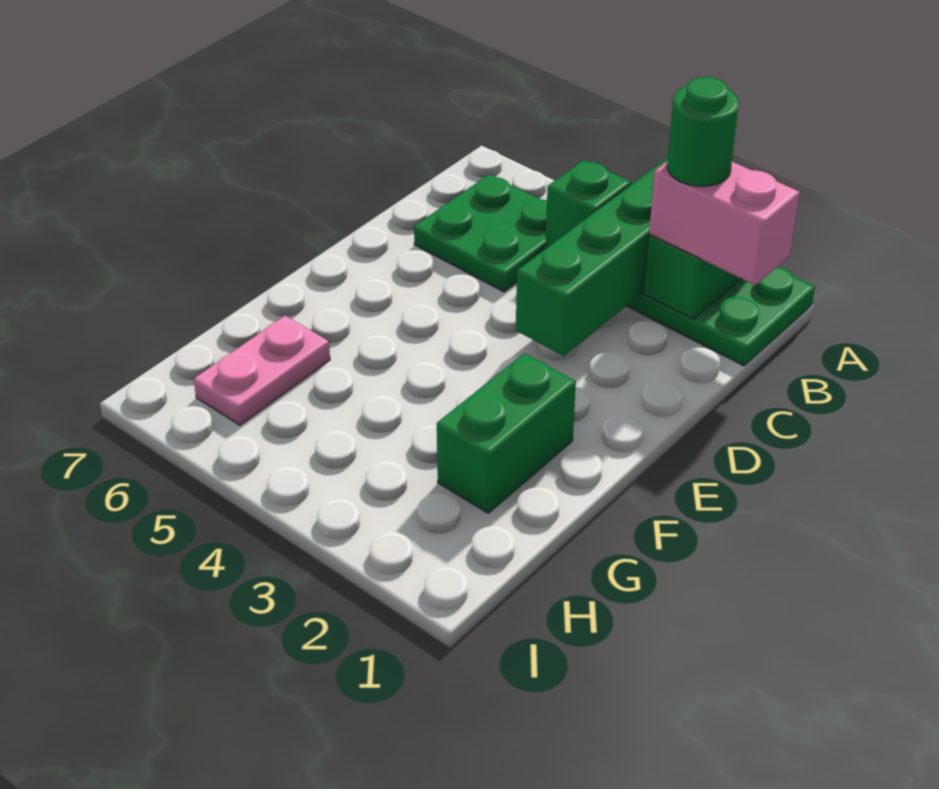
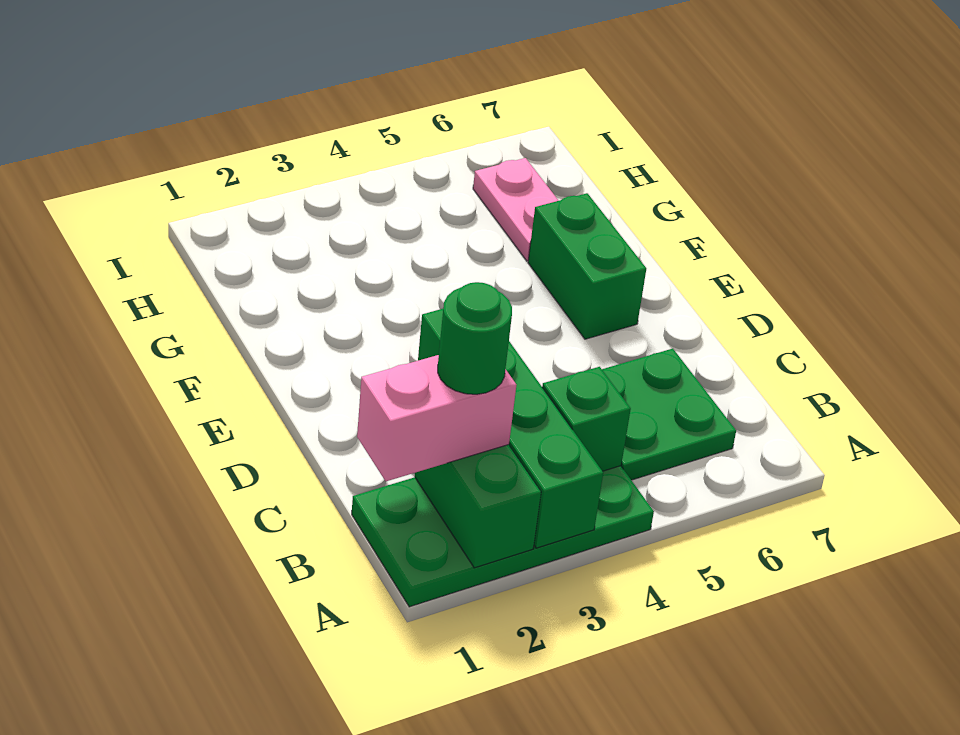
green 1x2 brick [437,353,576,513] -> green 1x2 brick moved to [528,193,646,339]

